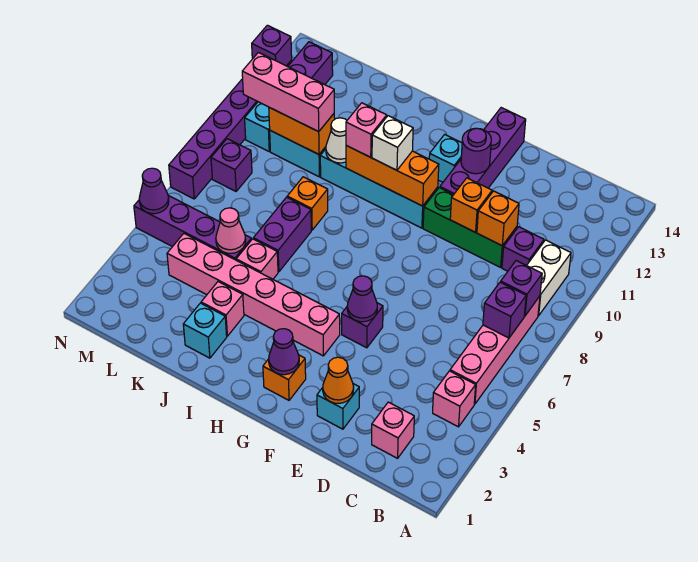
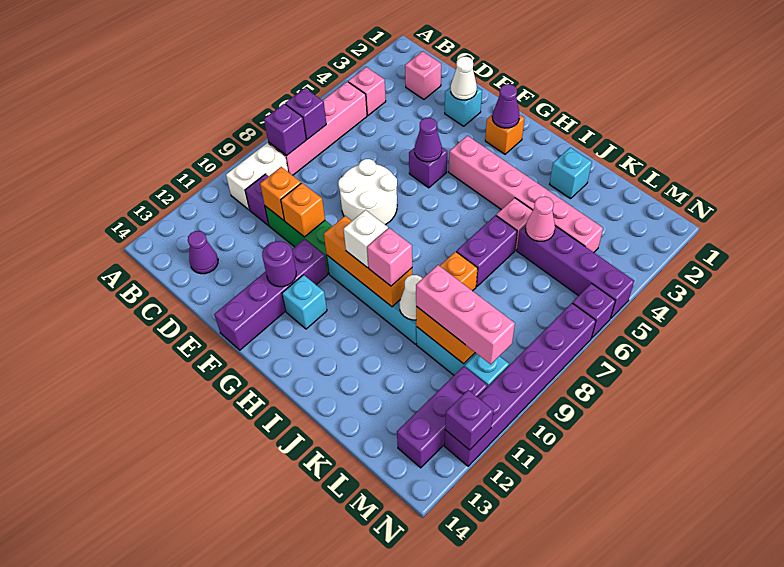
orange 1x1 cone [323,357,354,403] -> white 1x1 cone [451,57,477,100]
none -> white 2x2 round brick [338,159,397,225]
pink 1x1 brick [201,282,244,336] -> none
purple 1x1 brick [211,139,252,191] -> purple 1x1 brick moved to [573,283,615,338]
purple 1x1 cone [139,168,169,214] -> purple 1x1 cone moved to [188,231,218,274]

